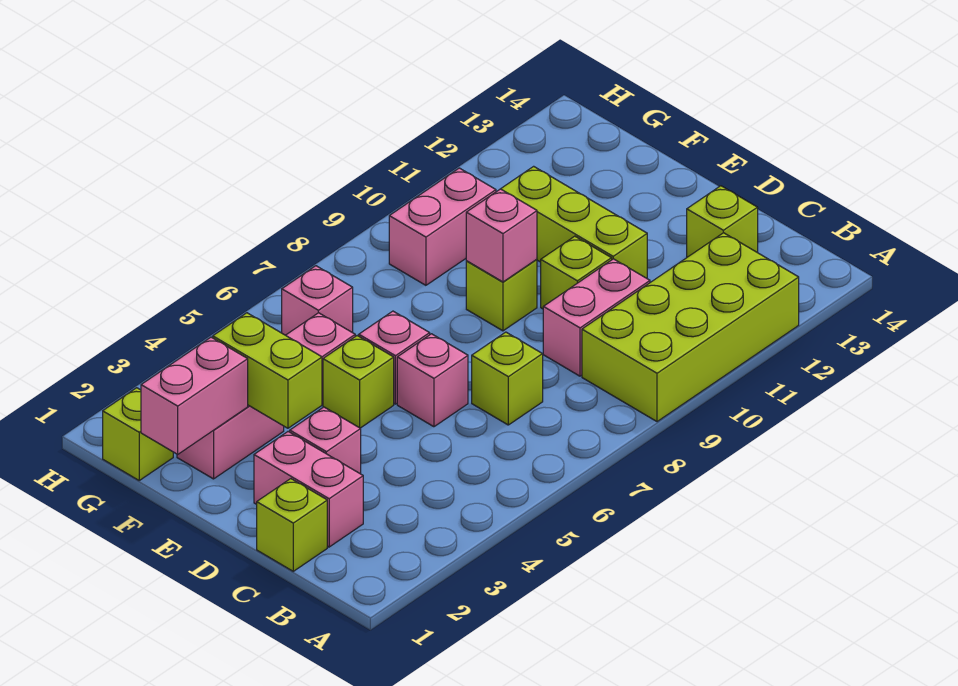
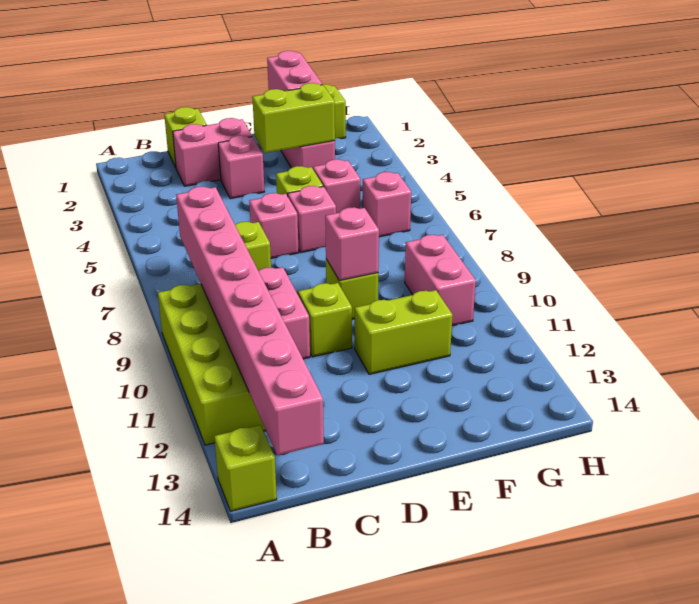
none -> pink 1x8 brick [176,187,324,455]
lime 1x1 brick [687,186,758,257] -> lime 1x1 brick moved to [214,425,277,511]
lime 1x3 brick [501,166,647,278] -> lime 1x2 brick [355,290,453,374]

